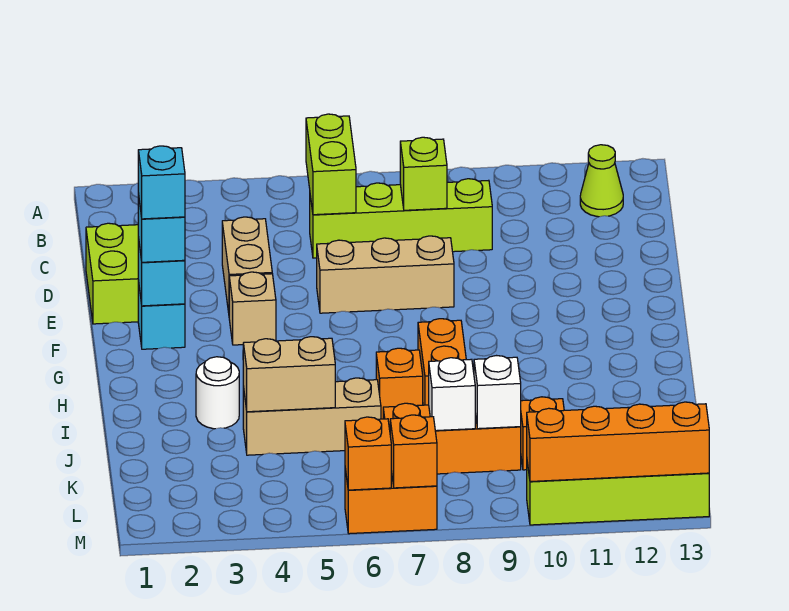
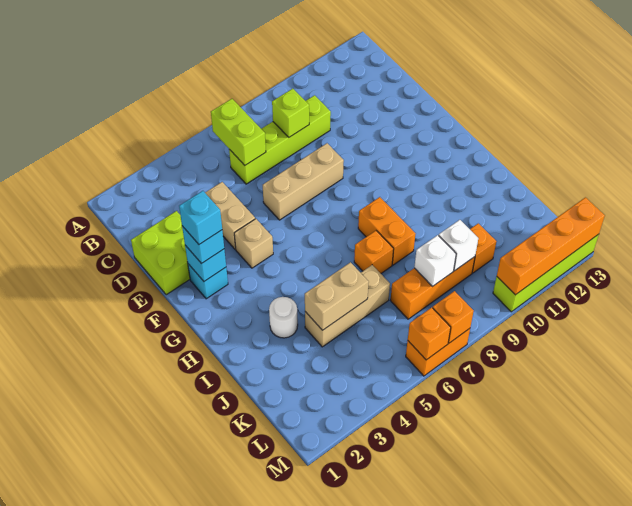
lime 1x1 cone [580,145,623,217] -> none

